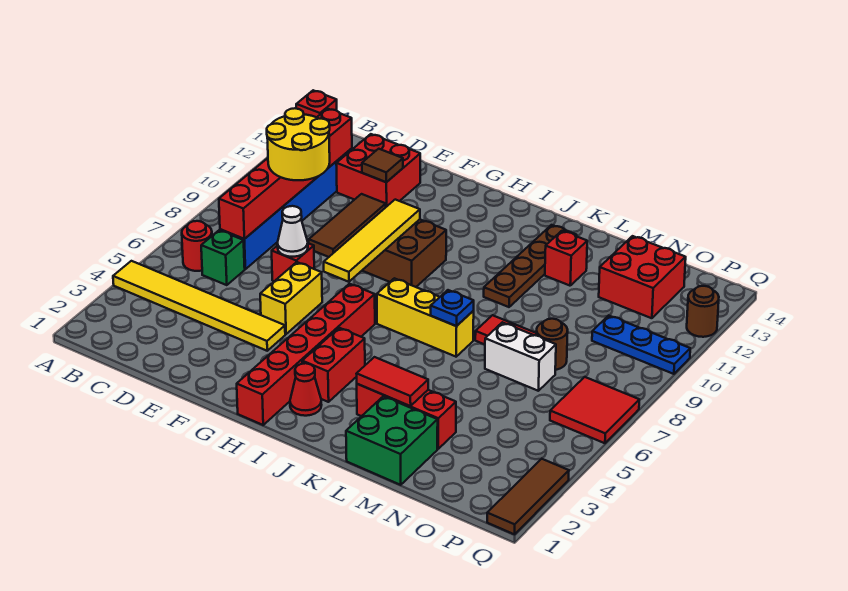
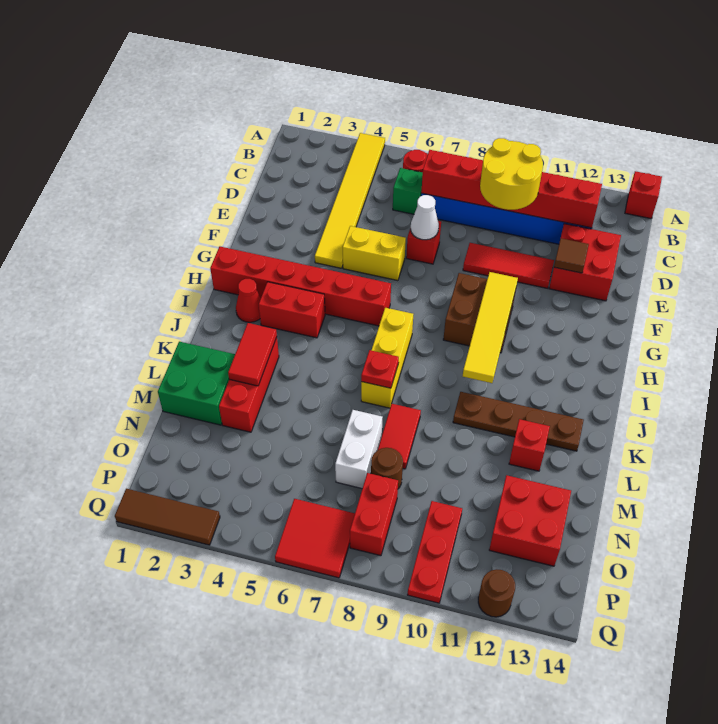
brown 1x3 tile [309,194,386,257] -> red 1x3 tile [463,243,554,288]
yellow 1x4 tile [324,200,420,282] -> yellow 1x4 tile turned to [463,272,518,383]
blue 1x1 plate [431,290,474,326] -> red 1x1 plate [361,350,399,388]
none -> red 1x2 brick [350,473,398,556]
blue 1x3 plate [592,315,690,374] -> red 1x3 plate [408,501,462,603]

